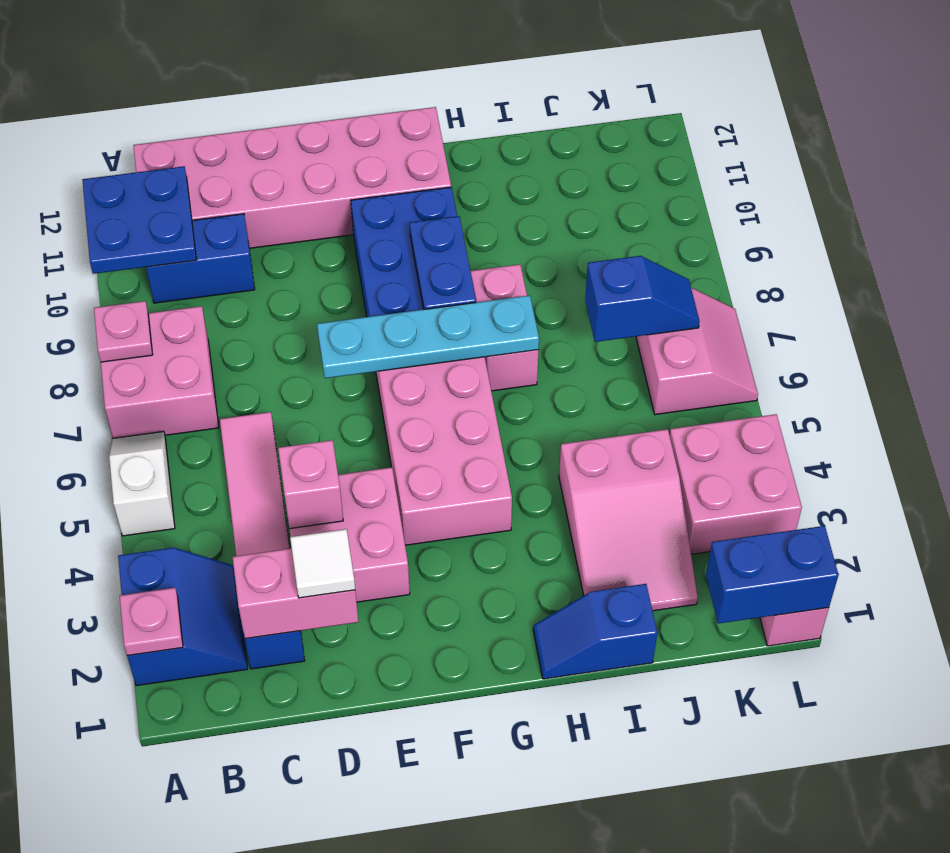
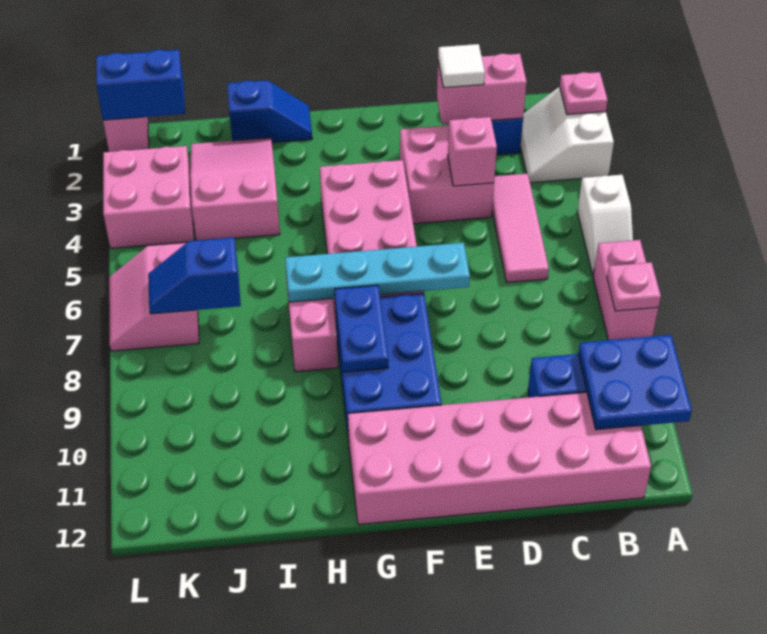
blue 2x2 slope [118,548,248,686] -> white 2x2 slope [521,87,614,183]
pink 2x2 brick [101,306,219,438] -> pink 1x2 brick [593,240,658,340]

